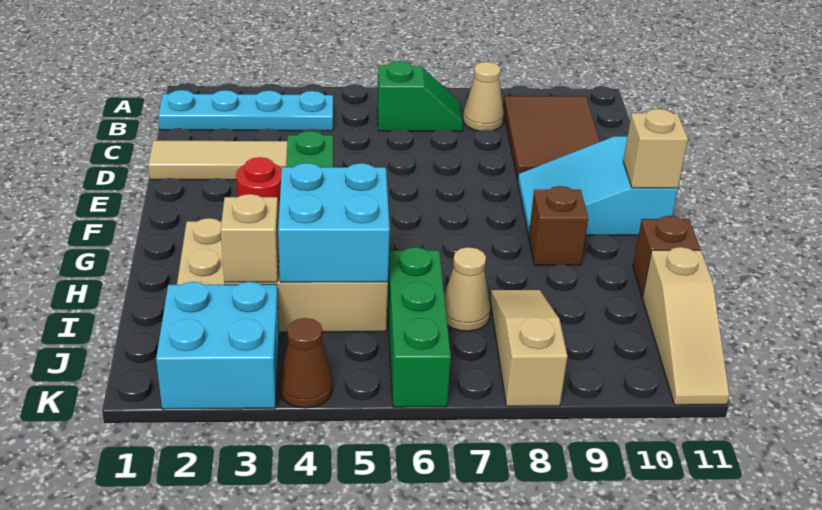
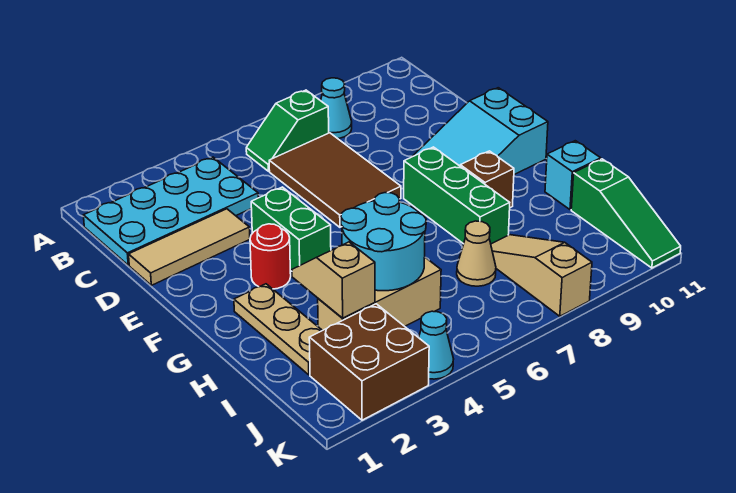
cyan 1x4 plate [158,90,333,131] -> cyan 2x4 plate [83,157,258,265]
green 1x2 slope [377,61,463,131] -> green 1x2 slope turned to [246,90,329,171]
tan 1x1 cone [463,62,504,131] -> cyan 1x1 cone [321,78,352,139]
brown 2x3 tile [503,96,600,180] -> brown 2x3 tile moved to [269,133,401,227]
tan 1x1 brick [623,109,688,188] -> none
cyan 2x2 brick [278,163,390,282] -> cyan 2x2 round brick [341,193,426,291]
brown 1x1 brick [633,216,700,297] -> cyan 1x1 brick [545,141,601,210]
green 1x3 brick [387,247,451,407] -> green 1x3 brick moved to [404,147,510,244]
tan 1x3 slope [642,247,729,405] -> green 1x3 slope [571,159,681,268]
cyan 2x2 brick [156,282,279,409] -> brown 2x2 brick [309,304,429,420]
brown 1x1 cone [279,318,333,408] -> cyan 1x1 cone [419,311,453,379]

